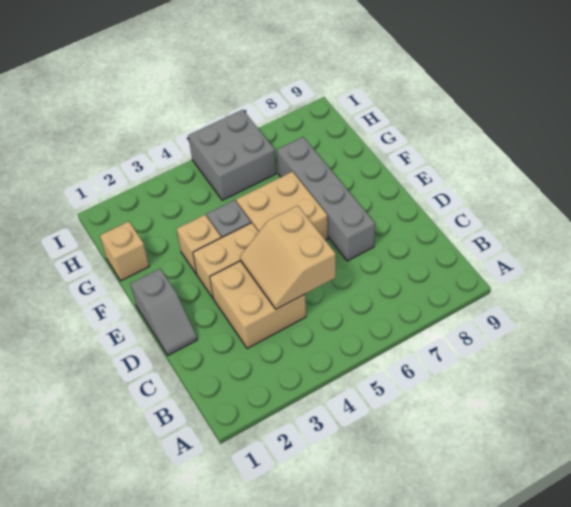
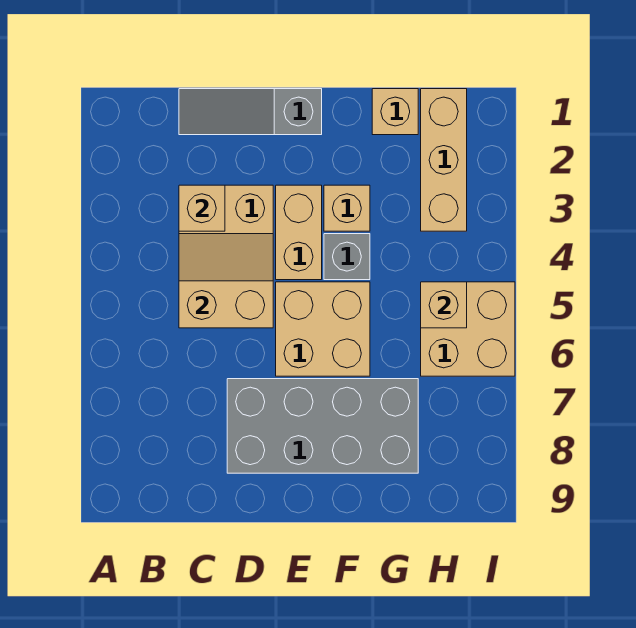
none -> tan 1x1 brick [179,185,225,231]
grey 1x2 slope [131,269,197,355] -> grey 1x3 slope [179,89,322,135]
grey 1x4 brick [277,137,375,261] -> grey 2x4 brick [227,379,418,473]
none -> tan 1x3 brick [421,89,467,231]
grey 2x2 brick [188,110,276,200] -> tan 2x2 brick [421,282,515,376]
none -> tan 1x1 brick [421,282,467,328]

